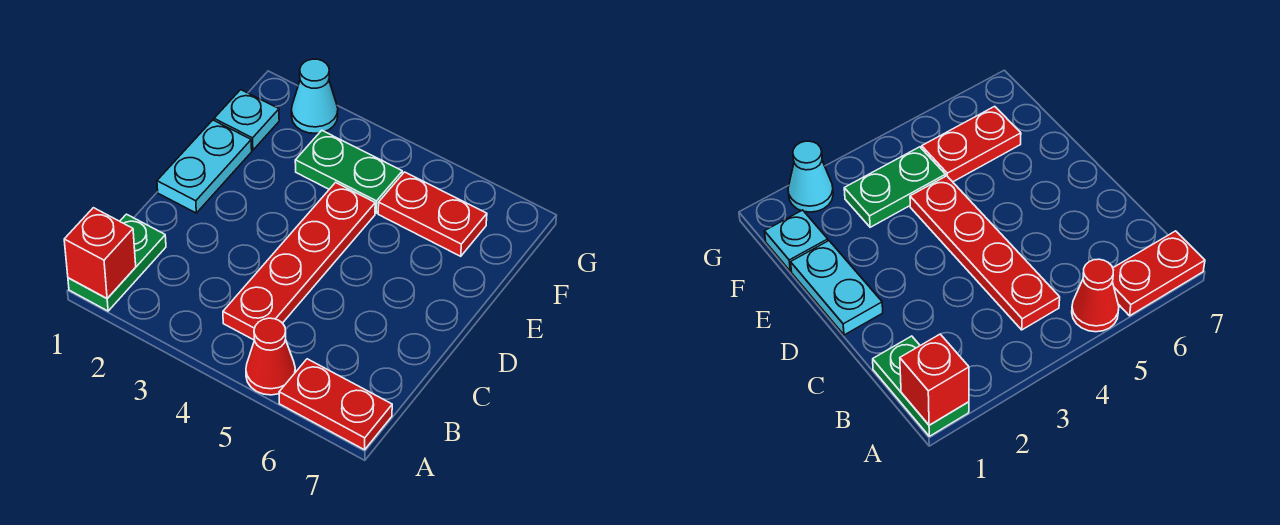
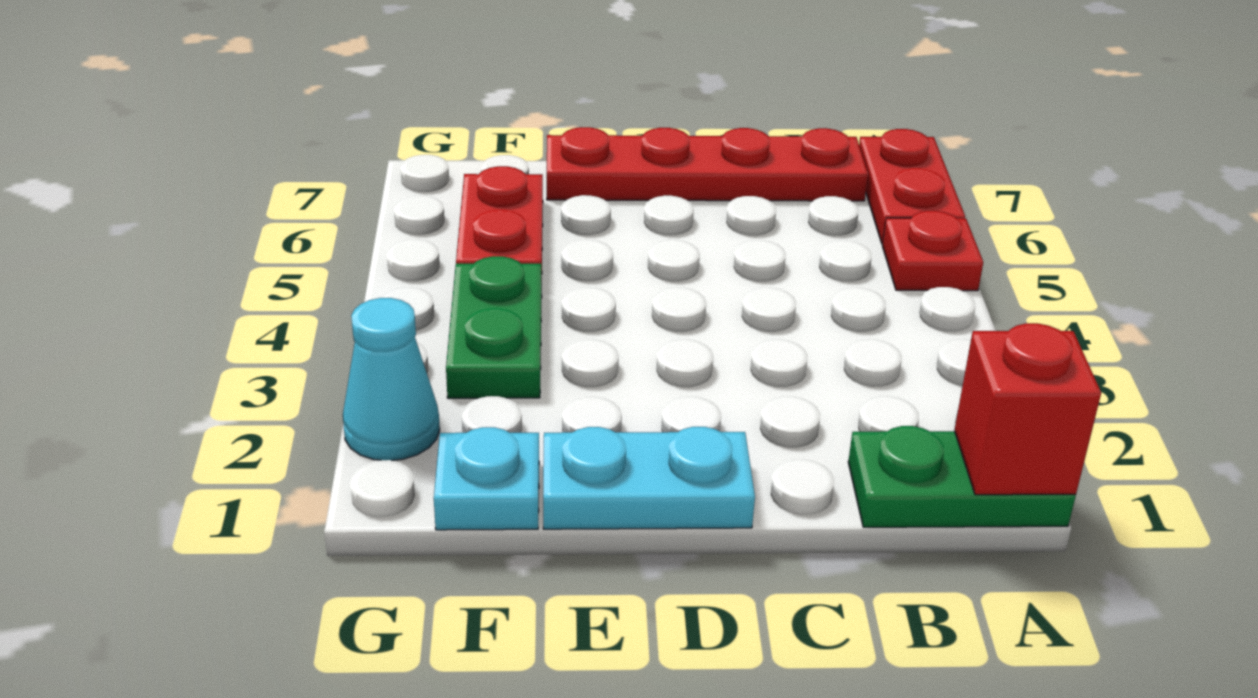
red 1x1 cone [246,318,295,395] -> red 1x1 plate [882,211,983,291]
red 1x4 plate [223,183,375,340] -> red 1x4 plate moved to [547,127,868,201]

